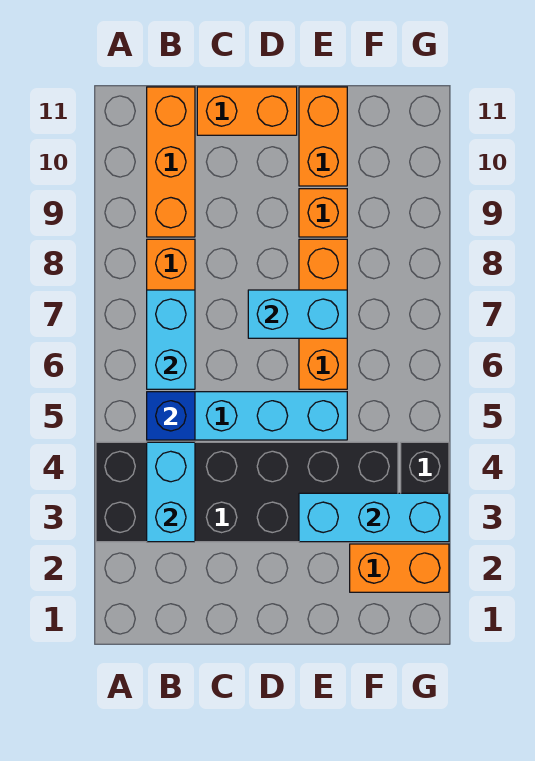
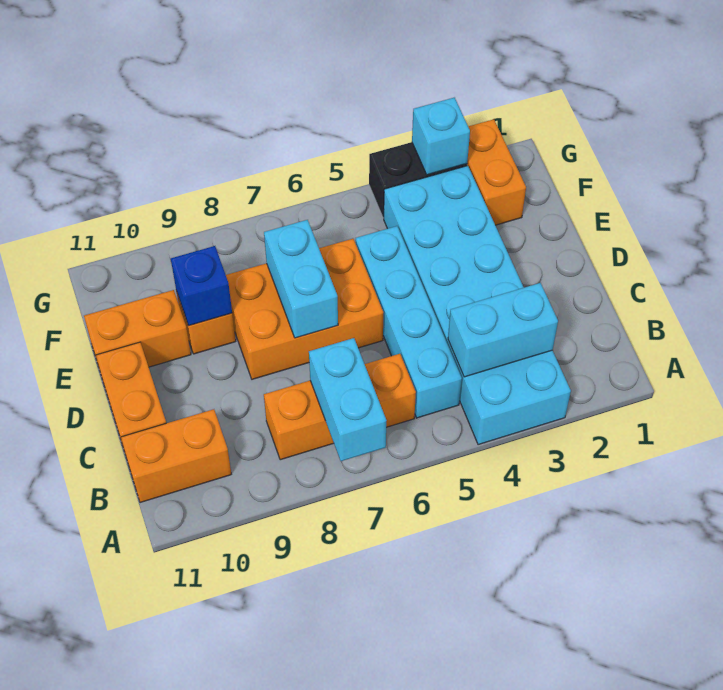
black 2x6 brick [96,442,398,542] -> cyan 2x6 brick [384,166,571,445]
blue 1x1 brick [147,392,195,440] -> blue 1x1 brick moved to [171,246,232,326]
cyan 1x2 brick [147,290,195,389] -> cyan 1x2 brick turned to [309,338,387,461]
orange 1x3 brick [147,87,195,237] -> orange 1x2 brick [121,409,231,503]
cyan 1x3 brick [299,493,449,542] -> cyan 1x1 brick [412,98,470,175]
orange 1x3 brick [299,239,347,389] -> orange 2x3 brick [226,239,383,379]

